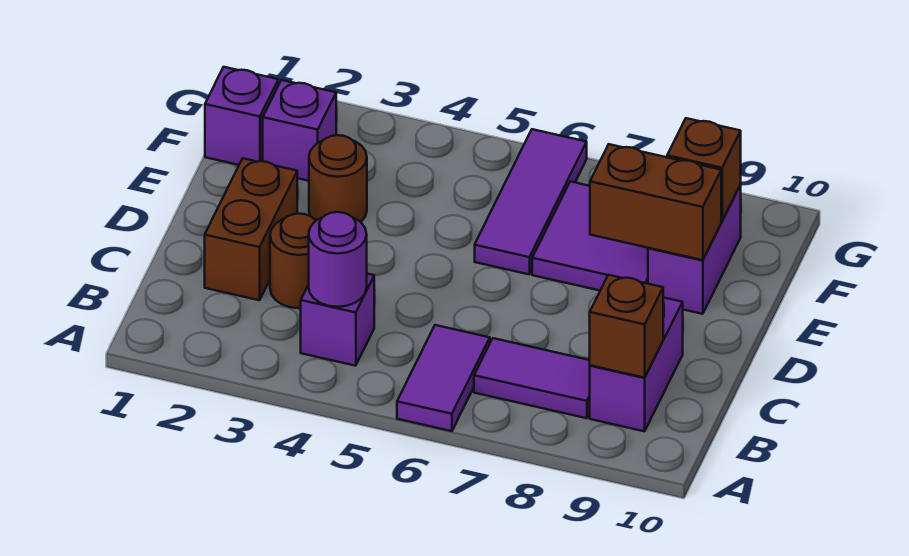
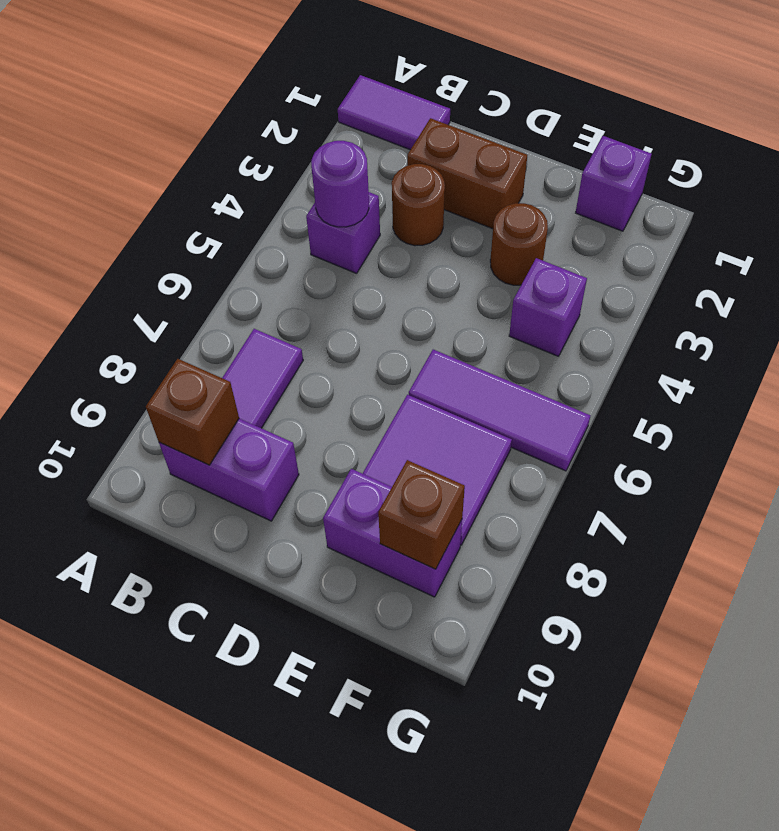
purple 1x2 tile [397,325,490,431] -> purple 1x2 tile moved to [338,75,450,150]
brown 1x2 brick [590,144,721,260] -> none
purple 1x1 brick [263,80,336,181] -> purple 1x1 brick moved to [509,258,587,356]

